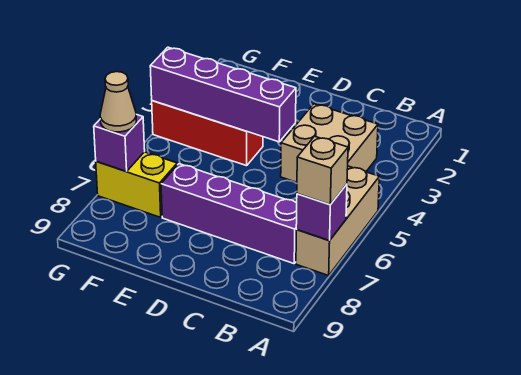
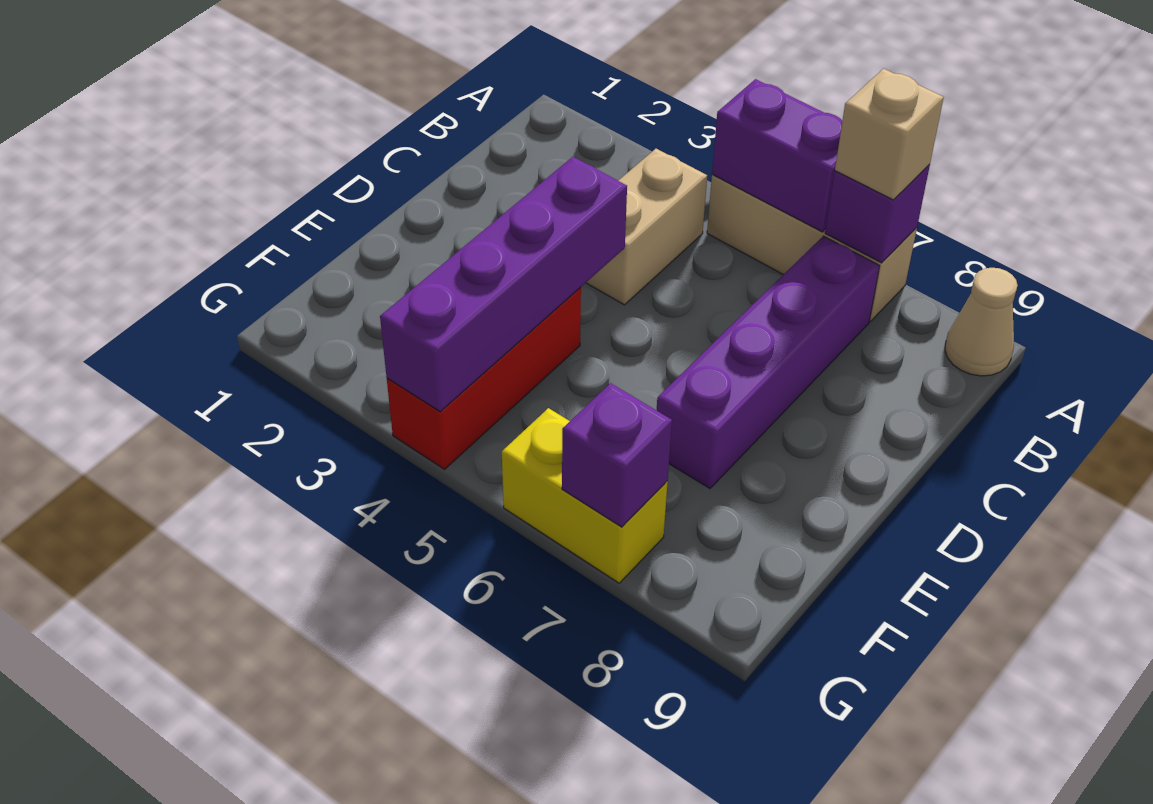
none -> purple 1x2 brick [712,79,842,232]
tan 2x2 brick [281,104,378,182] -> tan 1x2 brick [586,149,707,305]
yellow 1x2 brick [96,152,177,217] -> yellow 1x2 brick turned to [502,408,668,583]
tan 1x1 cone [100,72,136,132] -> tan 1x1 cone moved to [945,268,1018,376]

